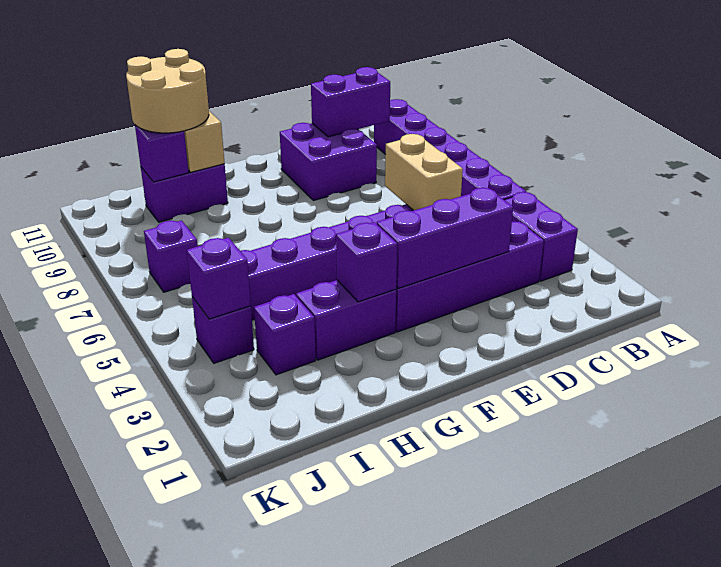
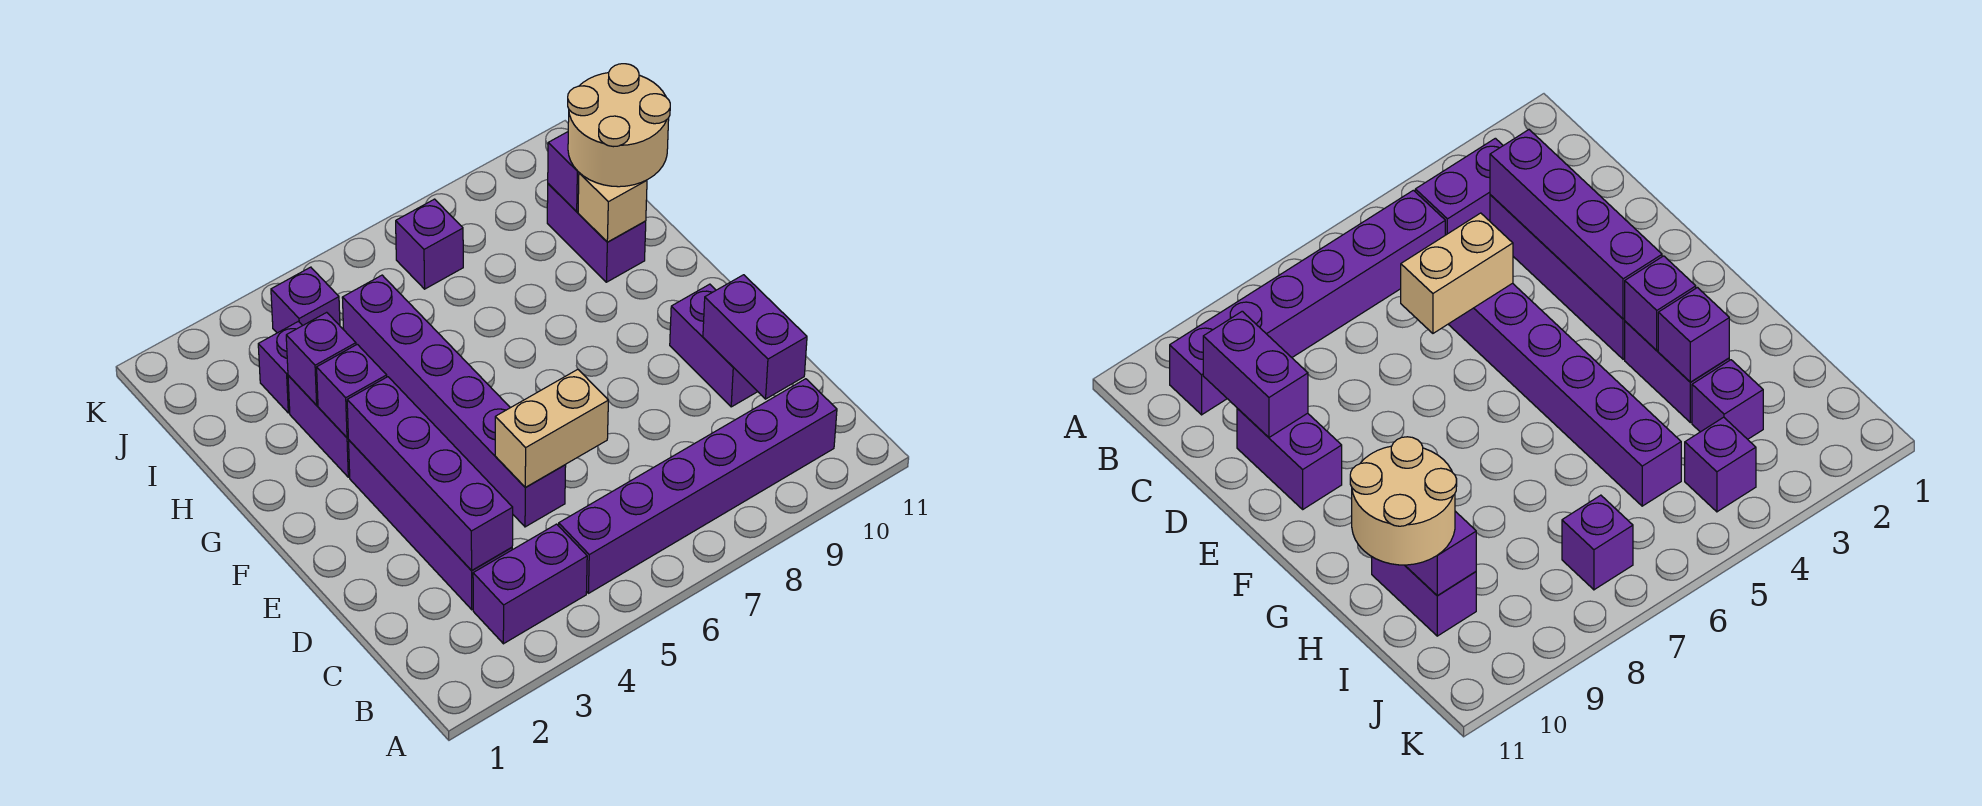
purple 1x3 brick [377,188,513,288] -> purple 1x4 brick [347,377,513,571]
purple 2x2 brick [280,123,377,201] -> purple 1x2 brick [670,284,758,407]
purple 1x1 brick [187,238,251,319] -> purple 1x1 brick moved to [286,312,356,405]

